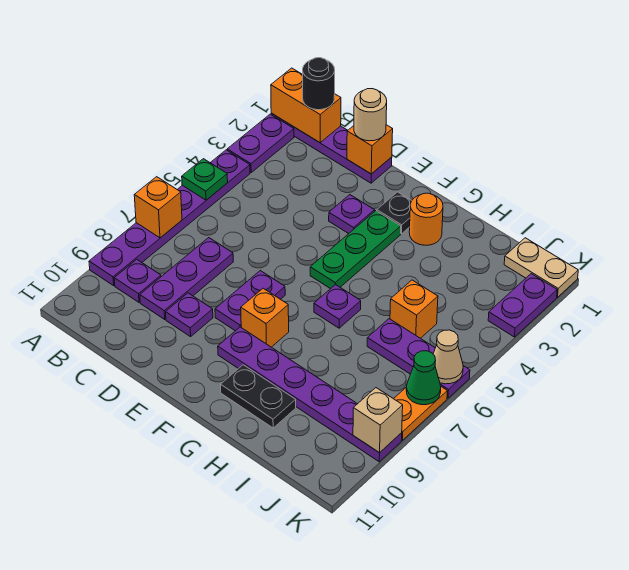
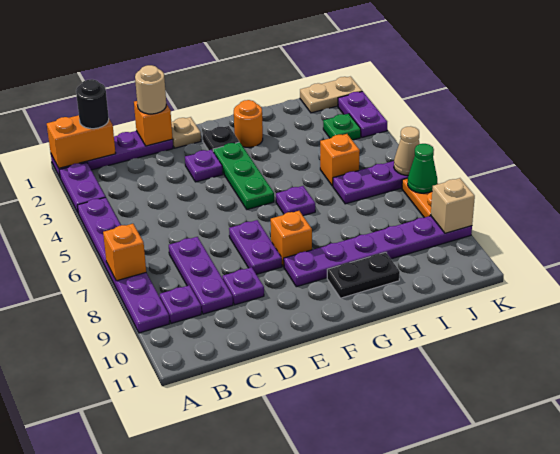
green 1x1 plate [182,159,228,200] -> green 1x1 plate moved to [323,114,361,140]
none -> tan 1x1 plate [171,117,201,148]

